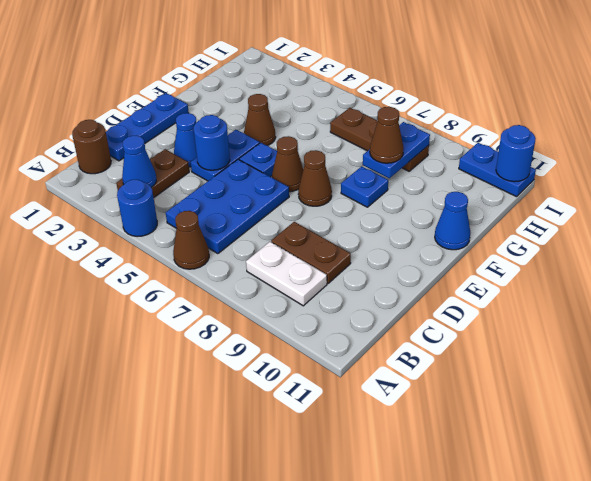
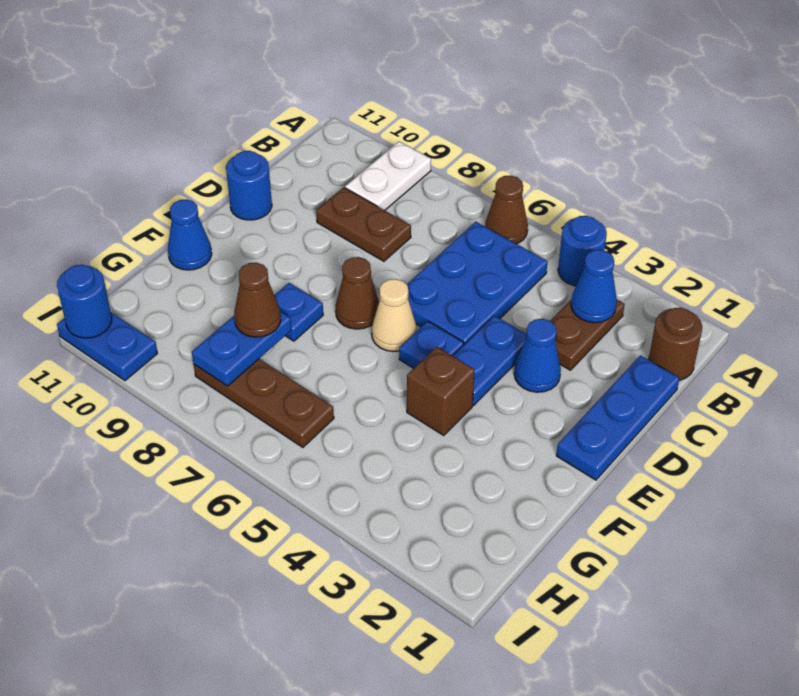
white 1x2 plate [246,242,327,306] -> white 1x2 plate turned to [345,141,431,210]
blue 1x1 round brick [194,115,230,170] -> blue 1x1 round brick moved to [226,151,272,220]
brown 1x1 cone [272,136,303,192] -> tan 1x1 cone [372,279,417,352]
brown 1x1 cone [244,94,276,146] -> brown 1x1 brick [407,347,475,435]

